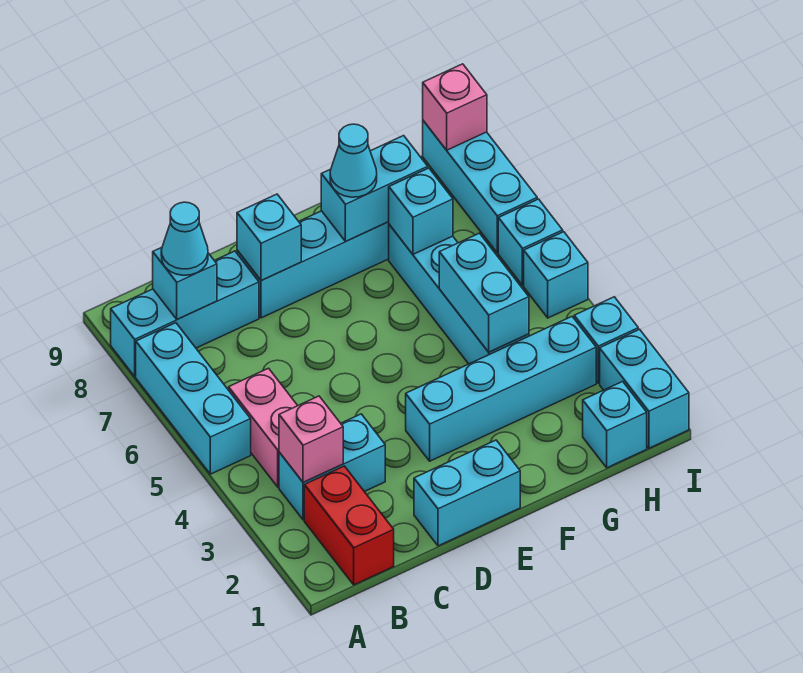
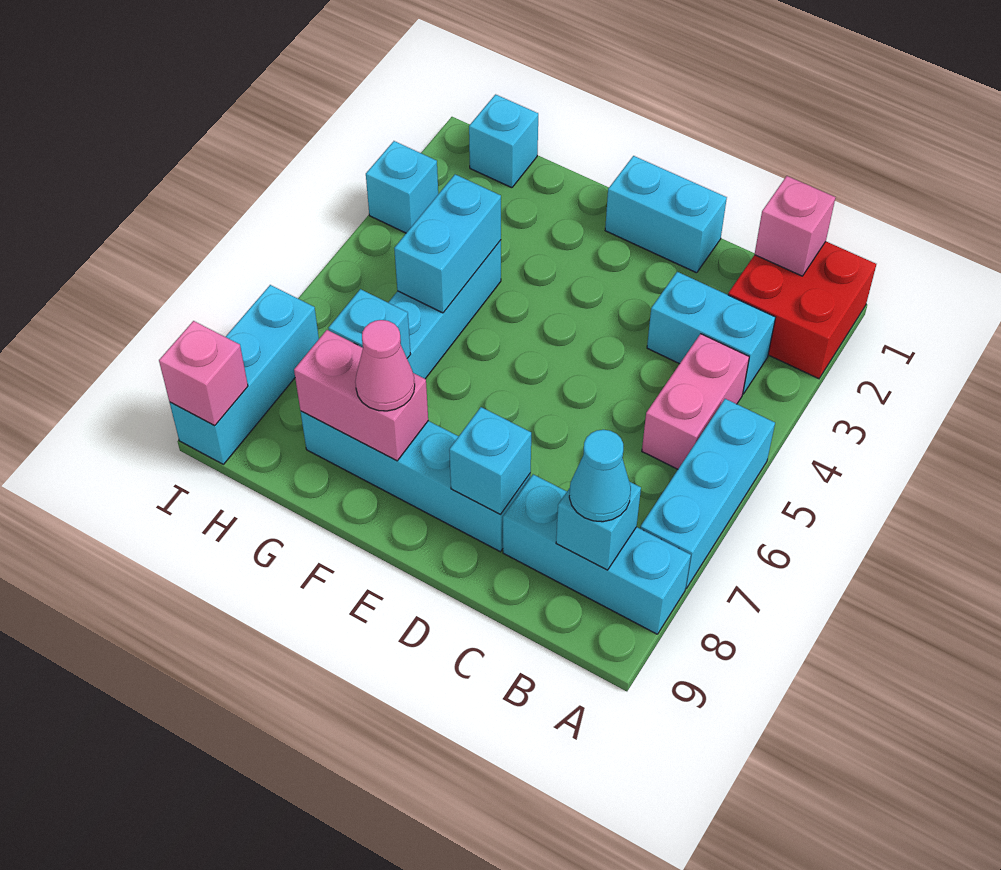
red 1x2 brick [304,466,394,585] -> red 2x2 brick [728,242,876,379]
pink 1x1 brick [279,396,343,482] -> pink 1x1 brick moved to [755,176,836,276]
cyan 1x4 brick [406,317,596,461] -> none
cyan 1x2 brick [321,136,428,241] -> pink 1x2 brick [294,330,428,461]
cyan 1x1 cone [330,124,377,197] -> pink 1x1 cone [355,320,415,411]
cyan 1x2 brick [600,329,689,448] -> none
cyan 1x1 brick [524,232,588,318] -> none
cyan 1x1 brick [498,199,563,285] -> none

